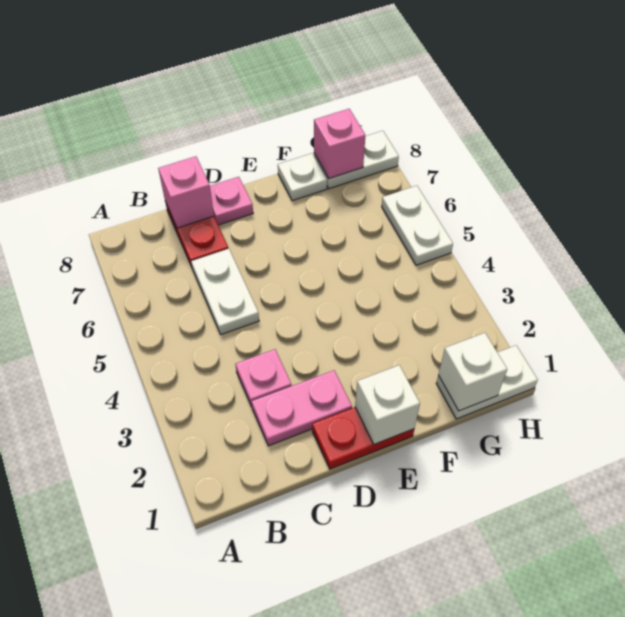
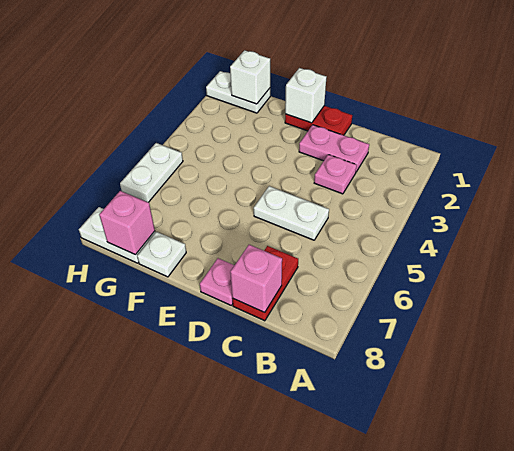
white 1x2 plate [191,248,259,335] -> white 1x2 plate turned to [254,186,329,240]

